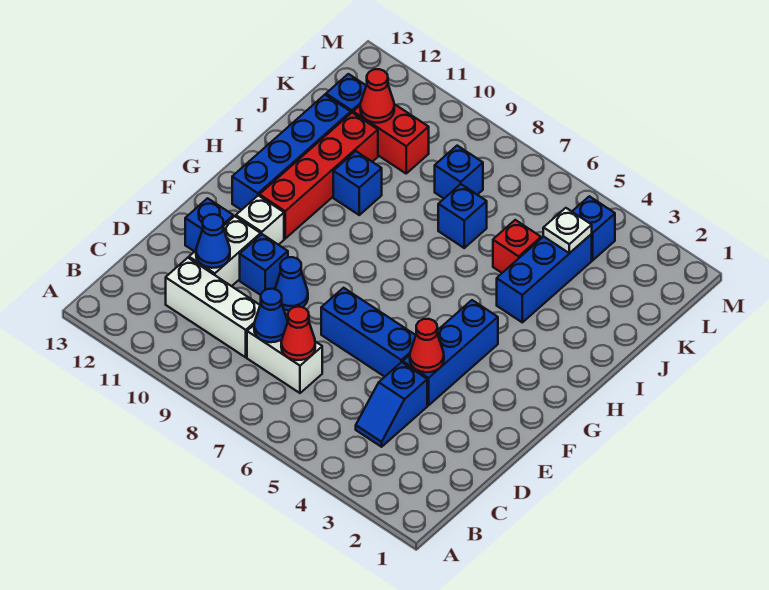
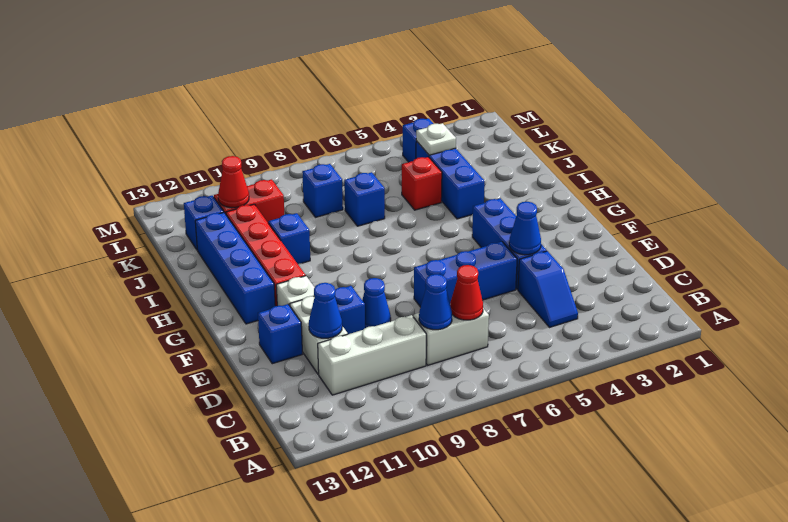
red 1x1 cone [410,319,444,372] -> blue 1x1 cone [509,202,541,255]

